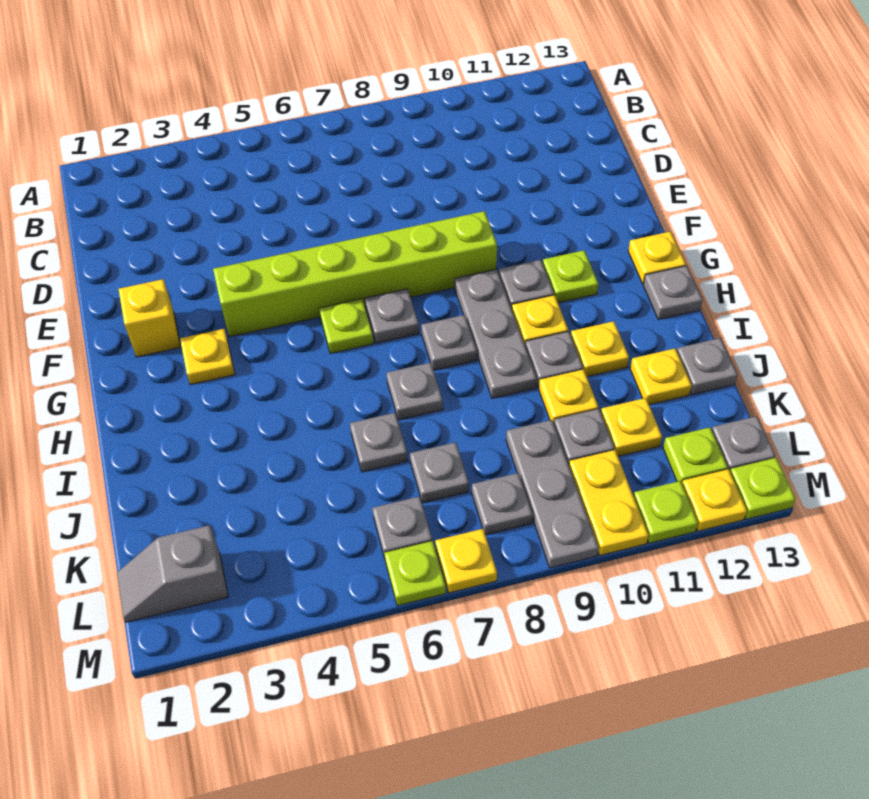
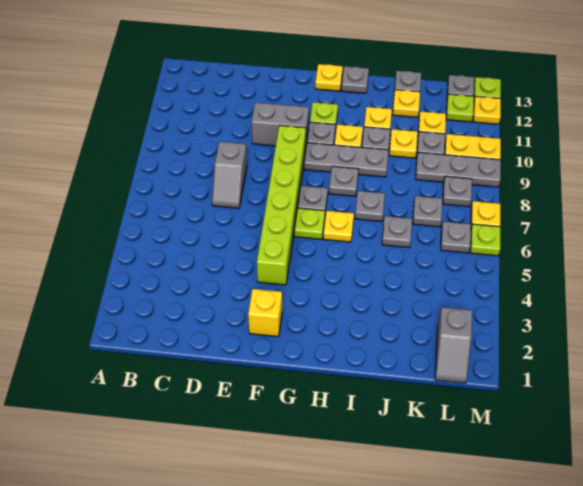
none -> grey 1x2 slope [212,142,247,208]
none -> grey 1x2 brick [252,103,309,148]
yellow 1x1 plate [180,329,235,385] -> yellow 1x1 plate moved to [323,211,354,242]
lime 1x1 plate [634,481,698,543] -> none

